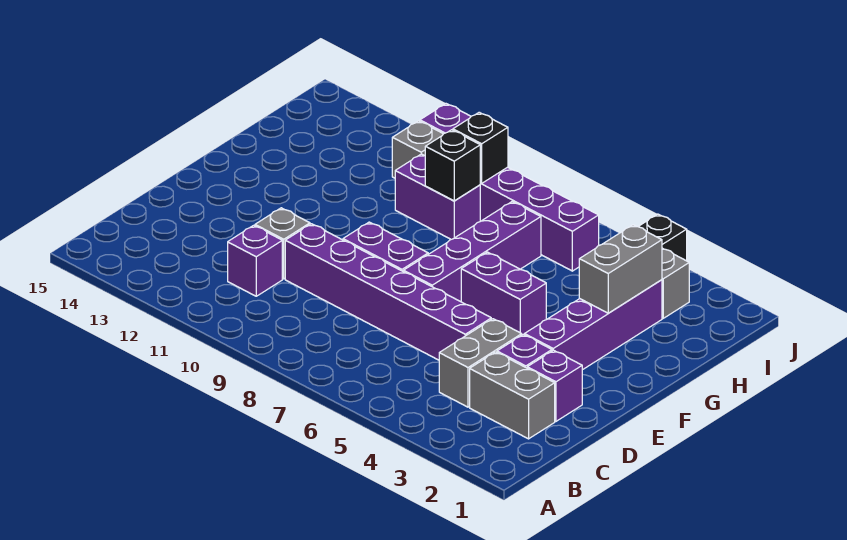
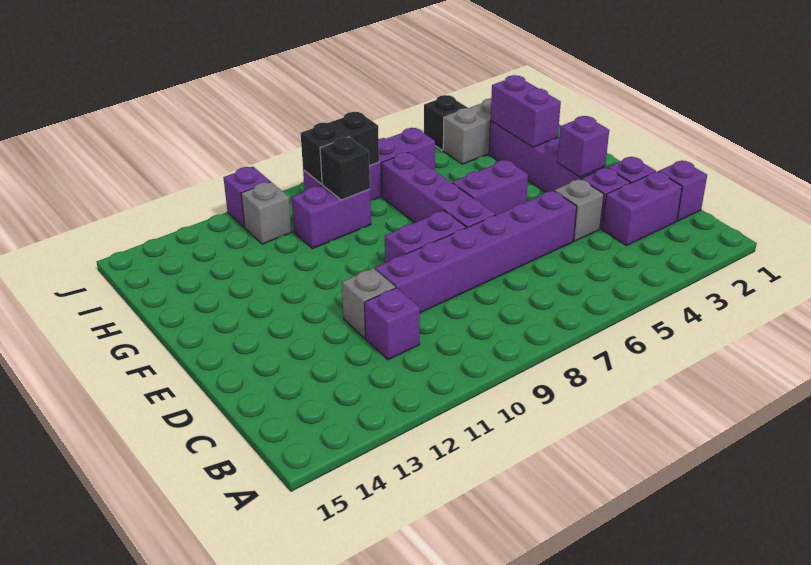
none -> purple 1x1 brick [658,161,707,221]
grey 1x2 brick [470,352,555,439] -> purple 1x2 brick [602,172,682,246]
grey 1x2 brick [439,319,522,407] -> grey 1x1 brick [554,179,604,241]
none -> purple 1x1 brick [557,116,609,177]
grey 1x2 brick [579,225,662,313] -> purple 1x2 brick [491,75,561,147]
black 1x1 brick [453,112,508,184] -> black 1x2 brick [301,112,379,184]

